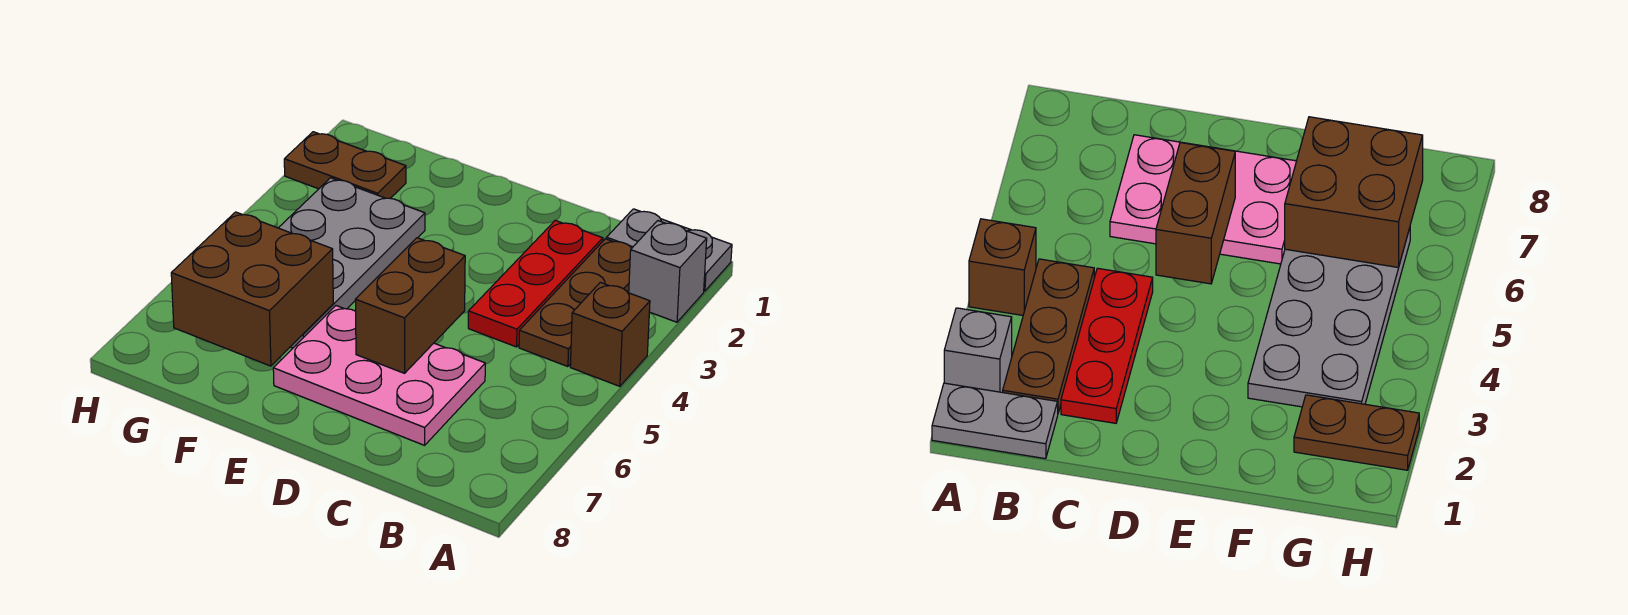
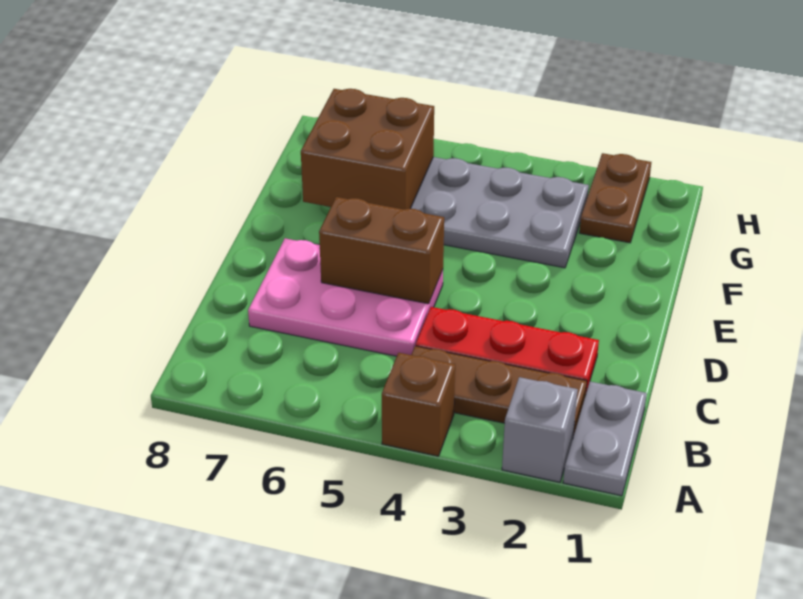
pink 2x3 plate [273,306,485,445] -> pink 2x3 plate turned to [248,238,443,356]

